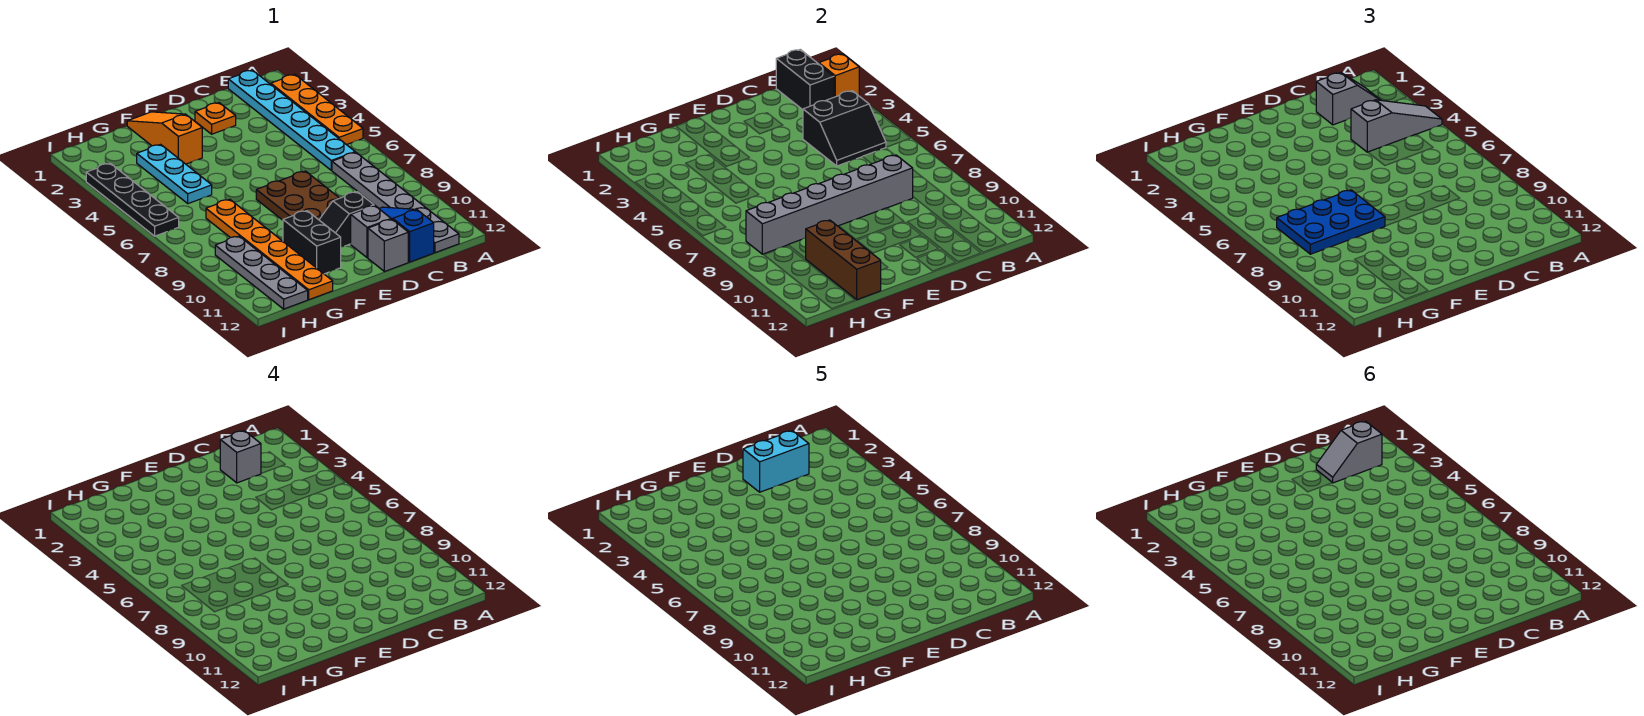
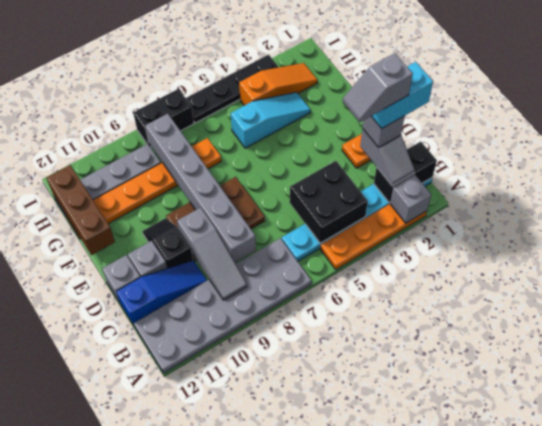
orange 1x1 brick [819,54,859,97] -> grey 1x1 brick [390,175,431,223]
grey 1x3 slope [1351,100,1442,152] -> grey 1x3 slope moved to [177,207,247,300]
grey 1x2 slope [1316,421,1382,483] -> grey 1x2 slope turned to [343,53,413,123]
black 2x2 slope [803,91,886,166] -> black 2x2 brick [290,161,368,243]
grey 1x6 plate [332,152,459,253] -> grey 2x6 plate [134,238,311,373]
cyan 1x2 brick [743,431,809,492] -> cyan 1x2 brick turned to [371,62,433,128]
orange 1x3 slope [127,112,202,164] -> orange 1x3 slope moved to [239,63,318,106]
blue 2x3 plate [1277,190,1385,254] -> none
black 1x2 brick [283,211,341,274] -> black 1x2 brick moved to [133,89,194,147]
cyan 1x3 plate [137,144,212,204] -> cyan 1x3 slope [231,92,311,148]
brown 1x3 brick [805,220,881,300] -> brown 1x3 brick turned to [47,165,115,255]

